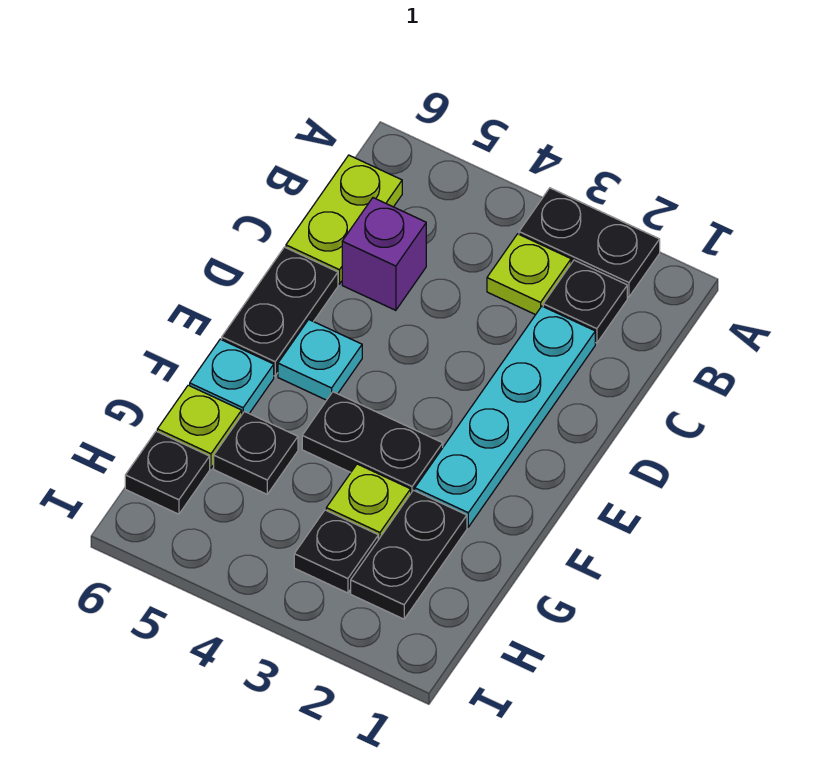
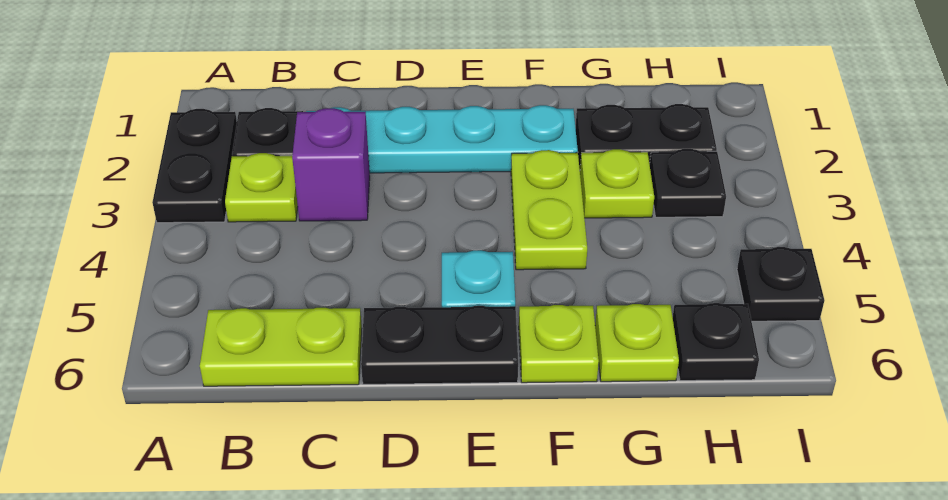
purple 1x1 brick [342,198,426,310] -> purple 1x1 brick moved to [292,108,370,221]
black 1x2 plate [302,392,443,493] -> lime 1x2 plate [511,150,587,270]
cyan 1x1 plate [190,339,274,414] -> lime 1x1 plate [519,305,599,383]
black 1x1 plate [214,412,298,494] -> black 1x1 plate moved to [737,247,824,321]

